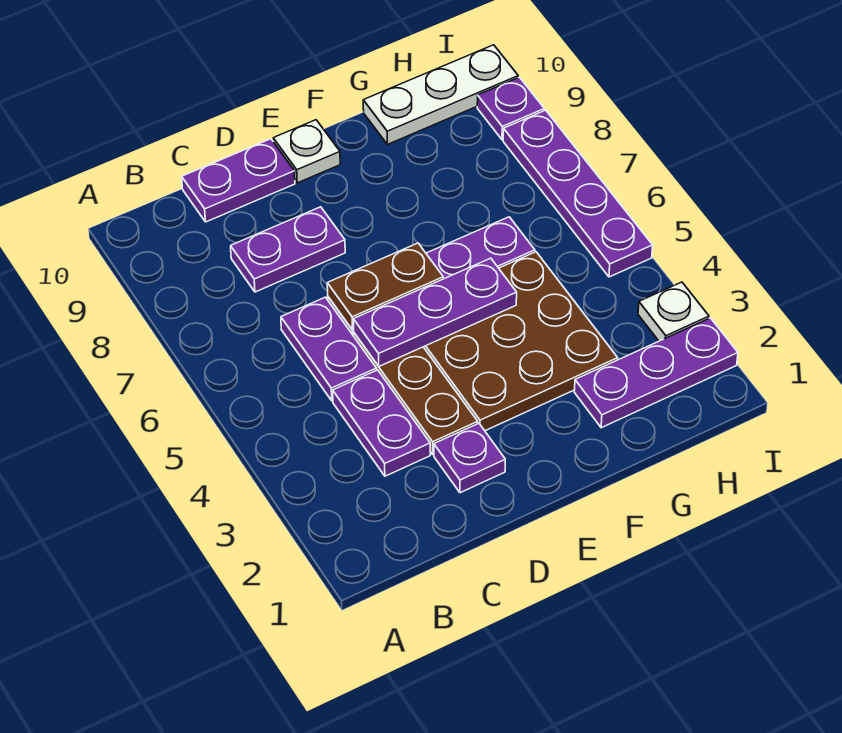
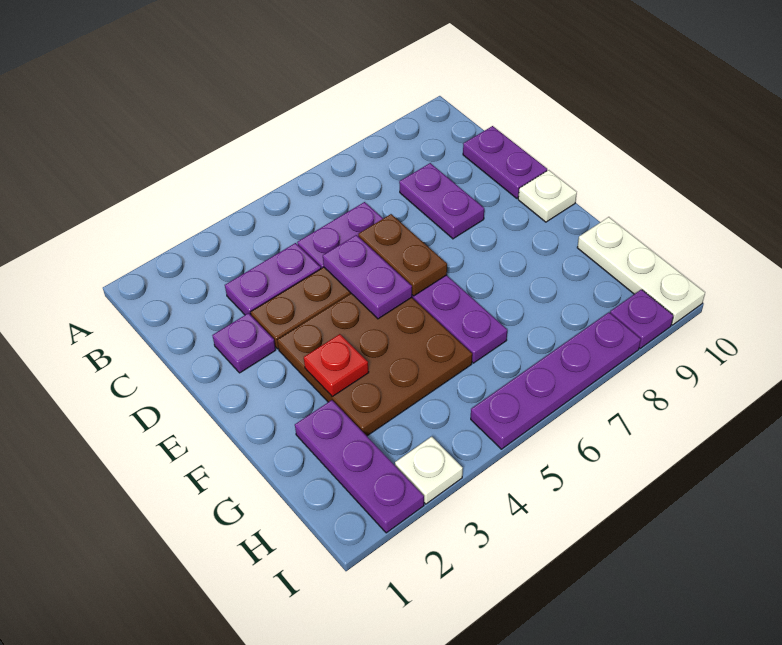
purple 1x3 plate [353,258,517,366] -> purple 1x2 plate [323,235,412,319]
none -> red 1x1 plate [304,334,369,396]

